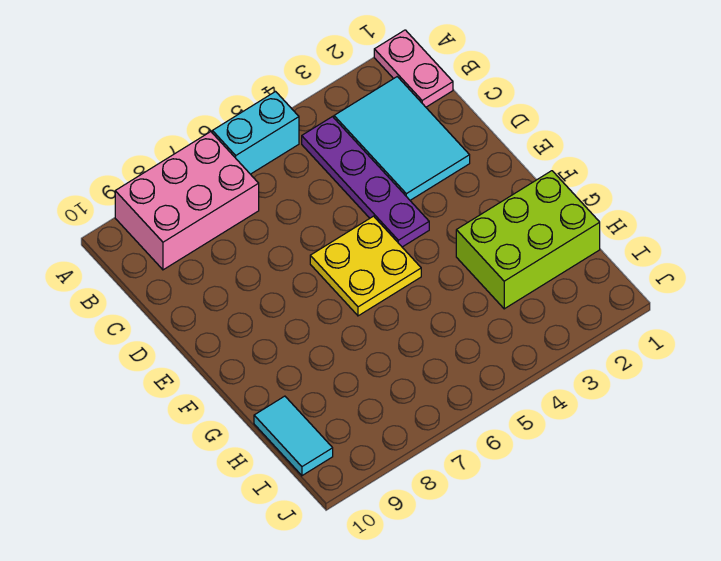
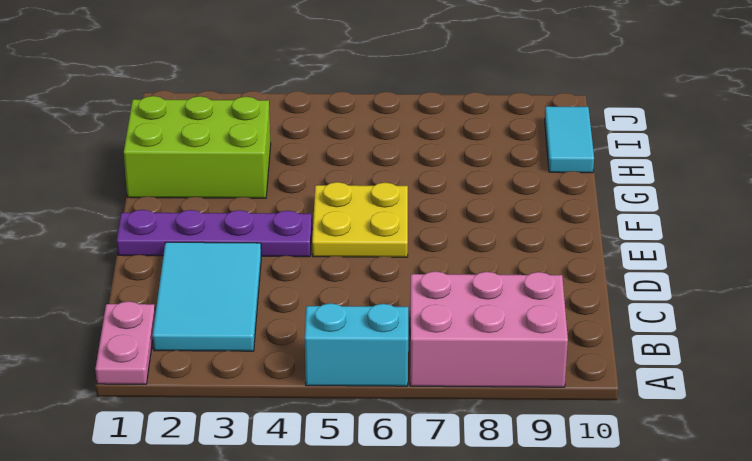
purple 1x4 plate [302,117,429,247] -> purple 1x4 plate turned to [117,210,312,257]

